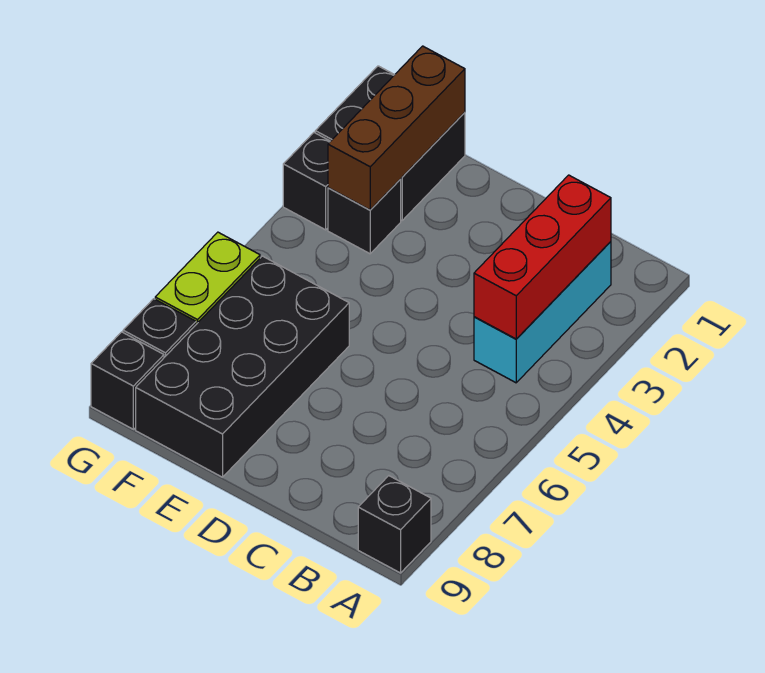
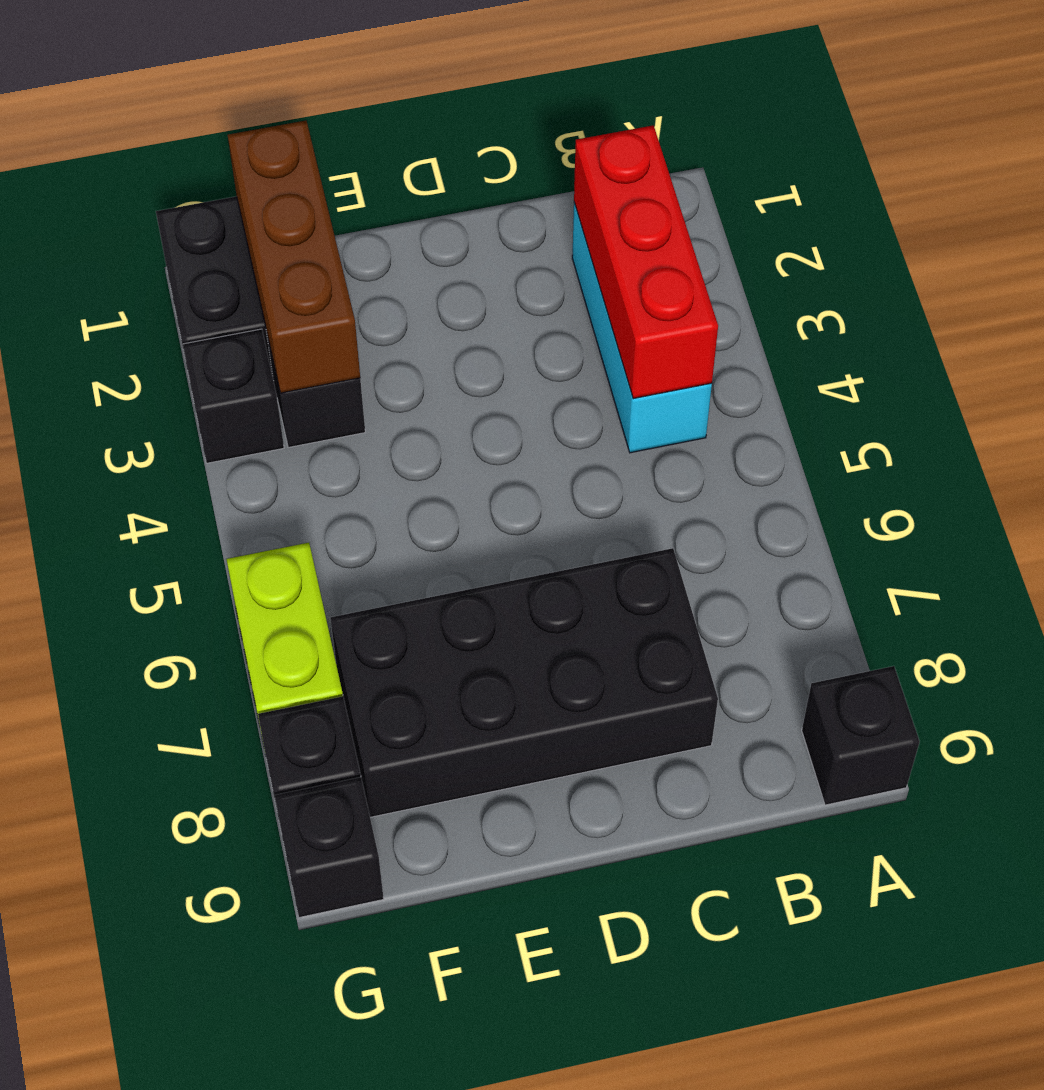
black 2x4 brick [136,256,349,477] -> black 2x4 brick turned to [330,548,718,817]

